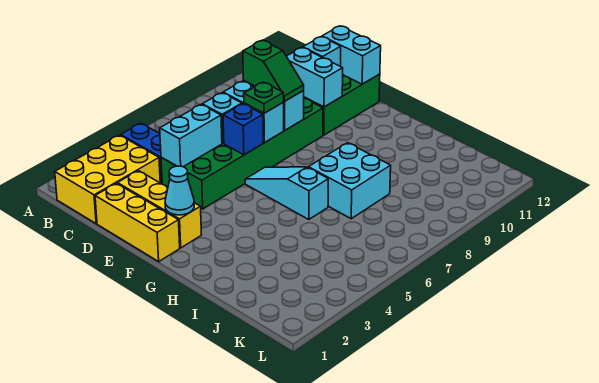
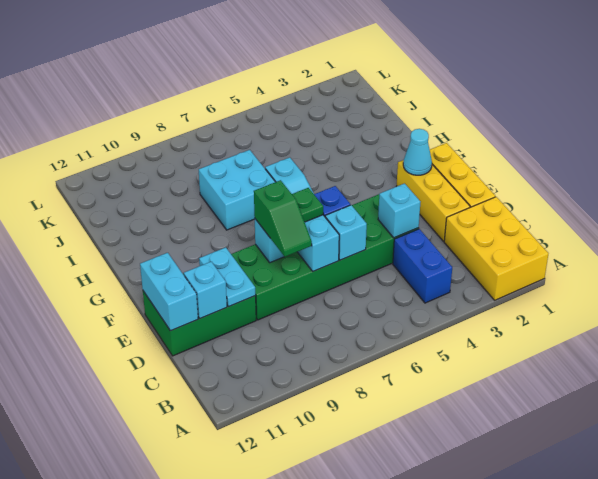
yellow 2x3 brick [55,135,160,224] -> yellow 2x3 brick turned to [444,197,548,300]
cyan 1x2 brick [160,104,222,167] -> cyan 1x1 brick [378,184,420,238]
green 1x2 slope [243,40,304,101] -> green 1x2 slope turned to [254,180,312,257]
cyan 1x2 brick [286,48,343,107] -> cyan 1x2 plate [199,247,255,307]

